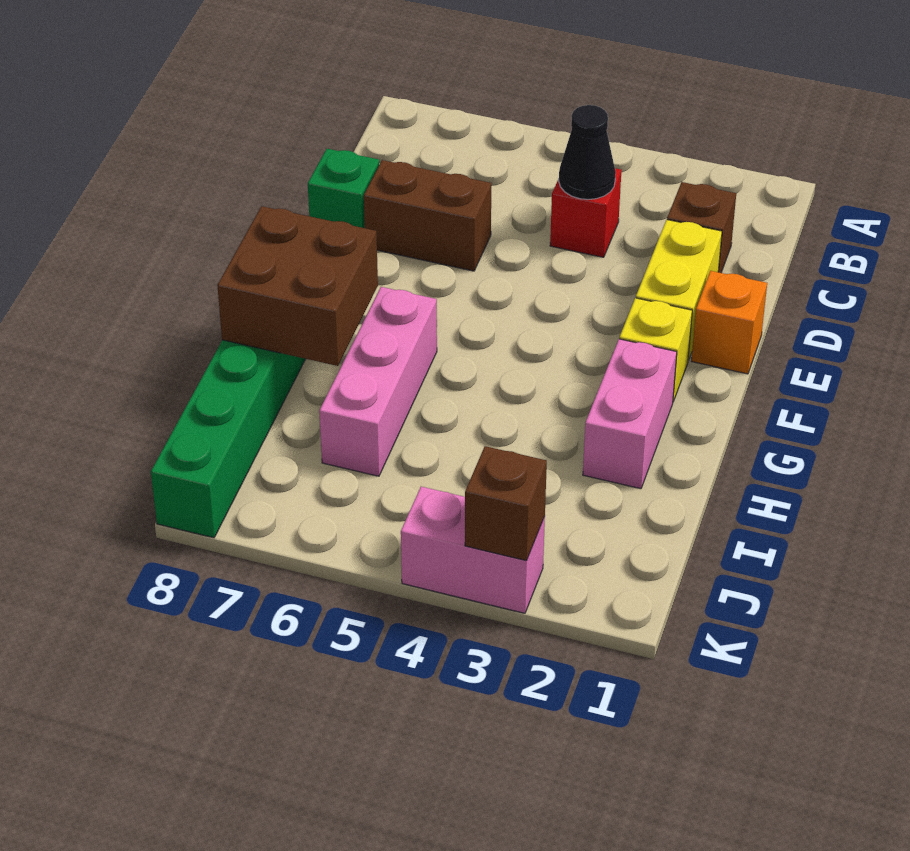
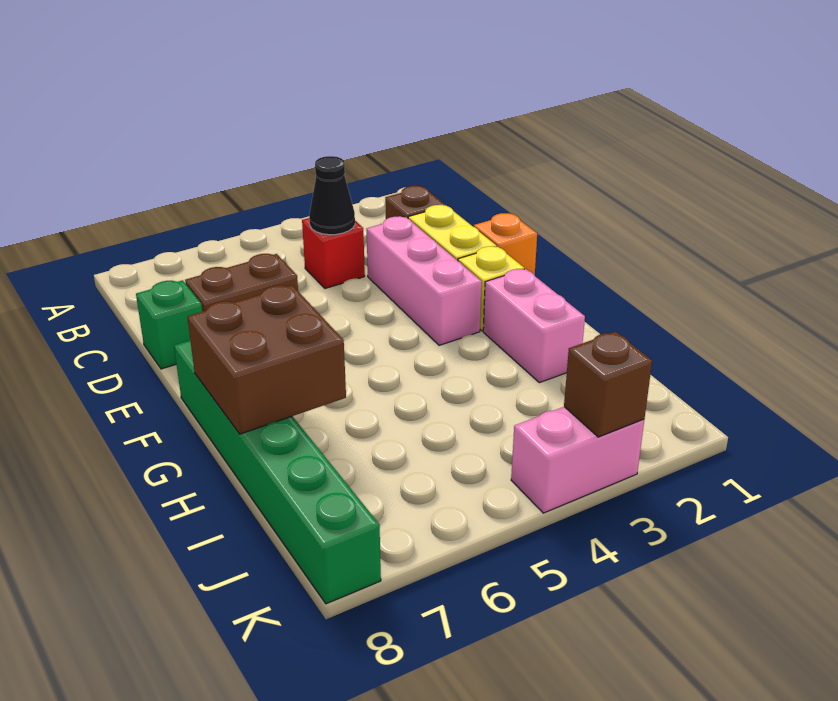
pink 1x3 brick [319,287,437,476] -> pink 1x3 brick moved to [367,216,482,345]

